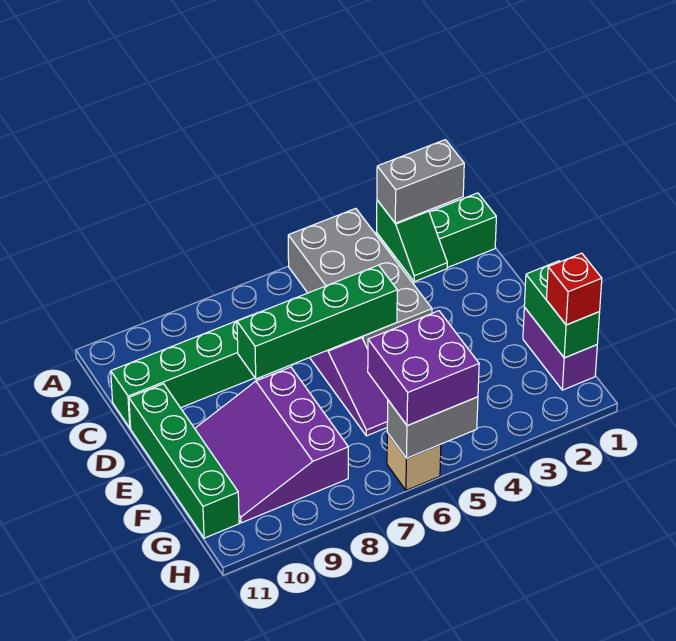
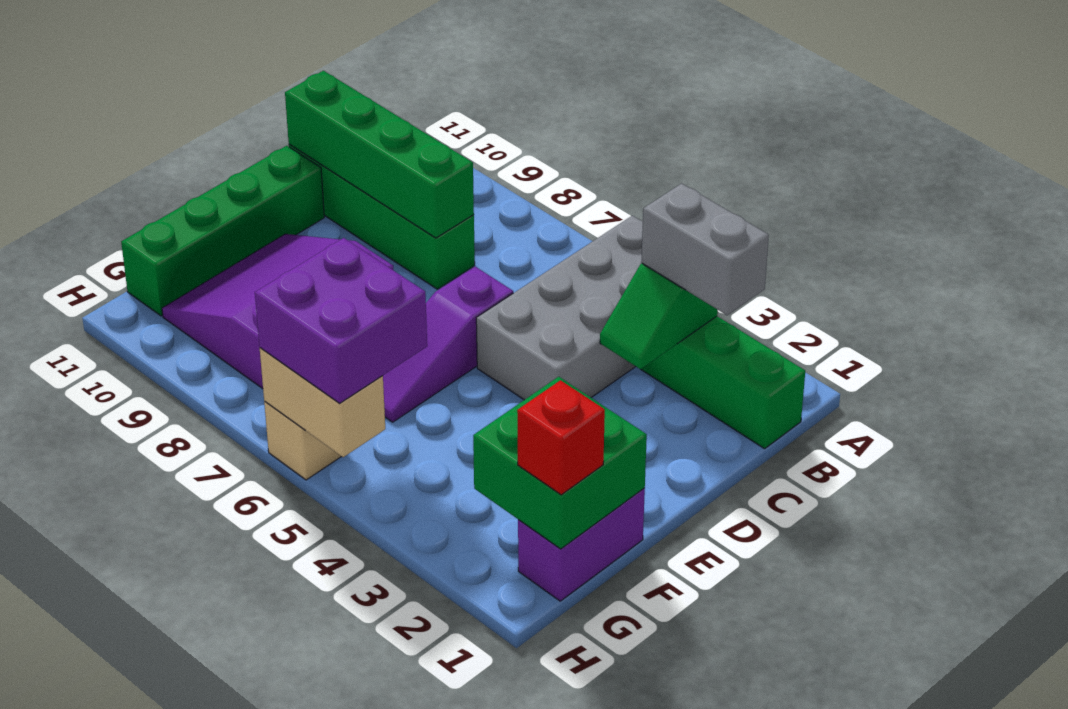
green 1x4 brick [237,265,397,379] -> green 1x4 brick moved to [285,71,474,238]
green 1x2 brick [524,261,600,358] -> green 2x2 brick [473,377,647,549]
grey 1x2 brick [387,397,478,458] -> tan 1x2 brick [260,348,385,457]

